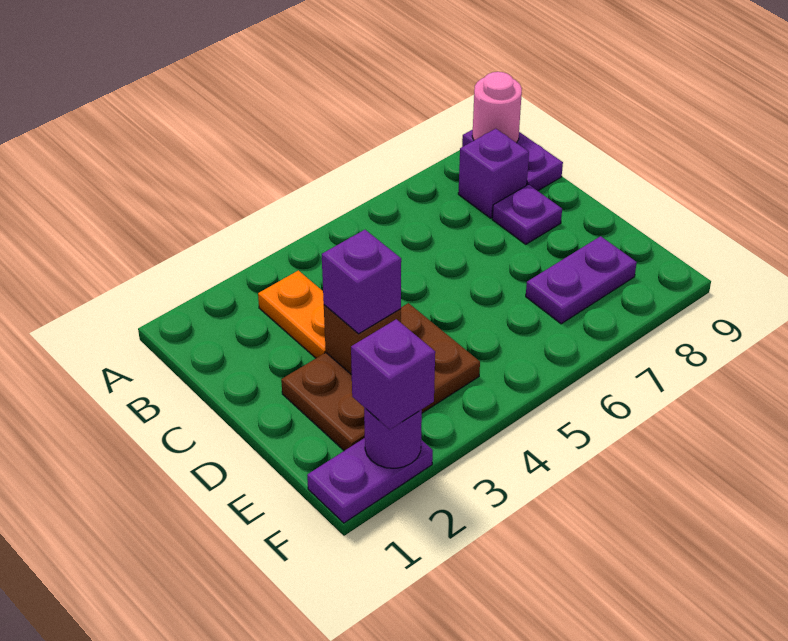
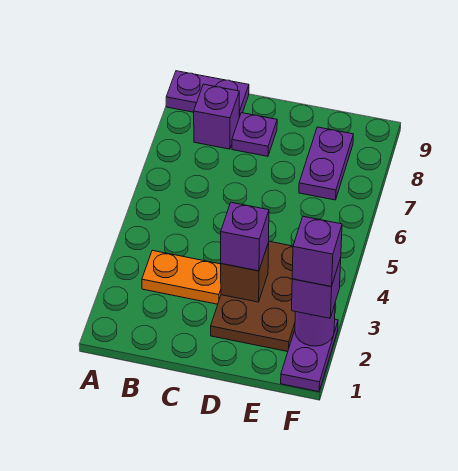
pink 1x1 round brick [472,72,522,143] -> none
none -> purple 1x1 brick [292,216,342,287]

